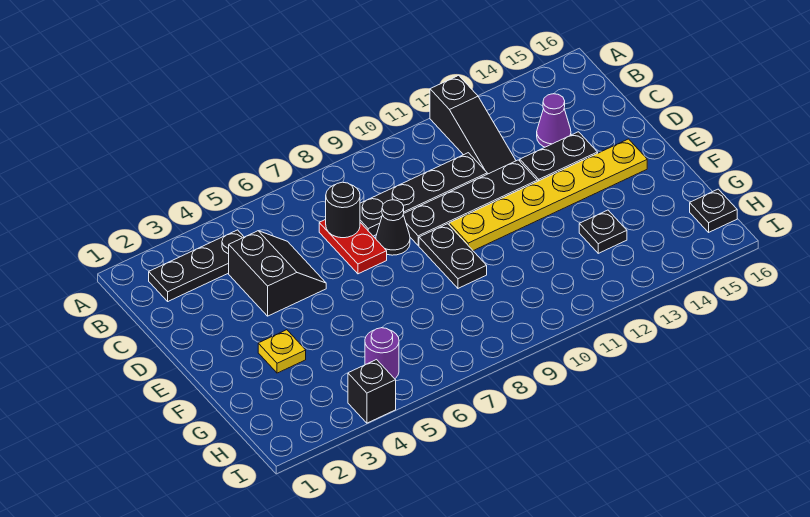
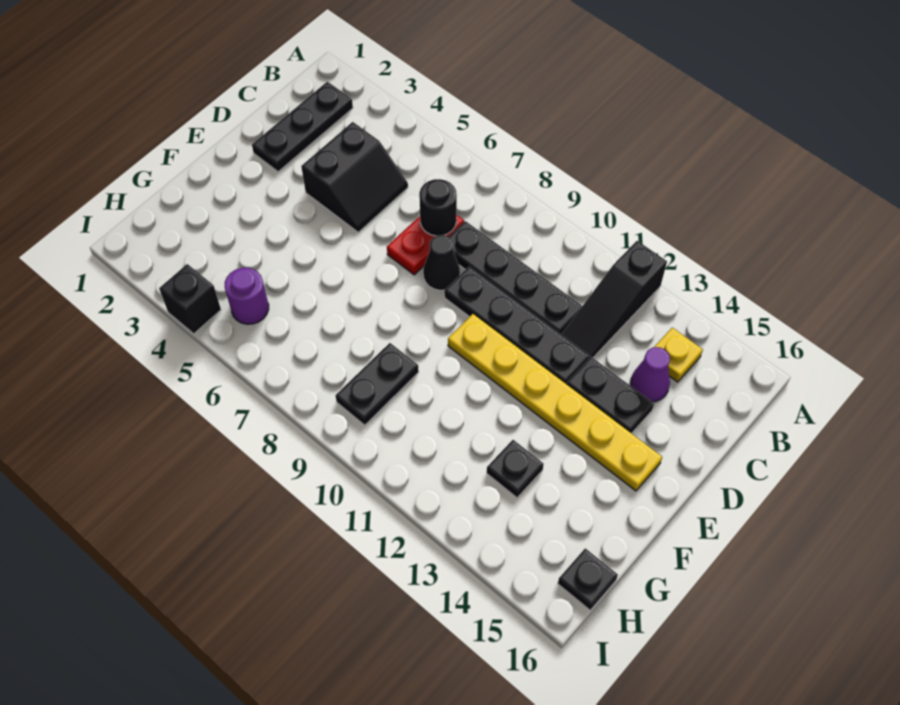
black 1x3 plate [149,230,244,301] -> black 1x3 plate turned to [252,82,353,172]
black 1x2 plate [419,224,487,288] -> black 1x2 plate moved to [335,343,419,425]
yellow 1x1 plate [258,330,306,373] -> yellow 1x1 plate moved to [655,328,703,382]

